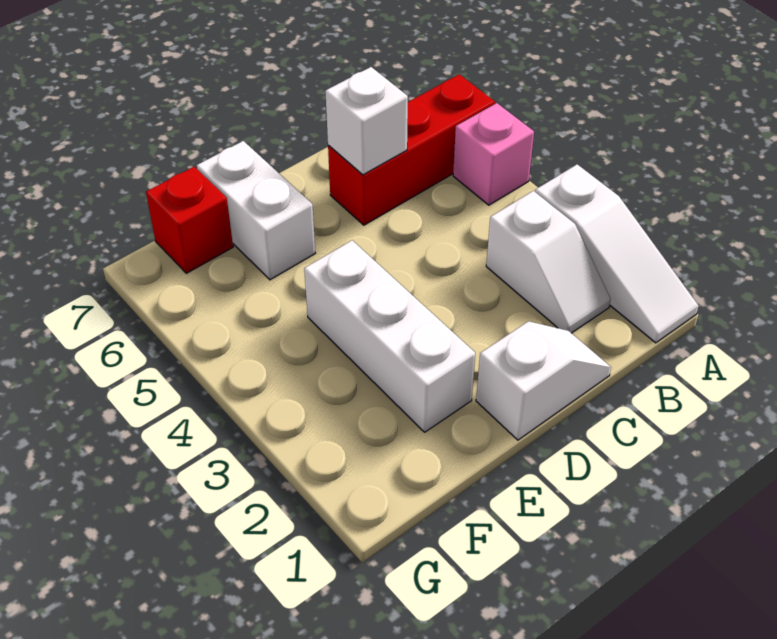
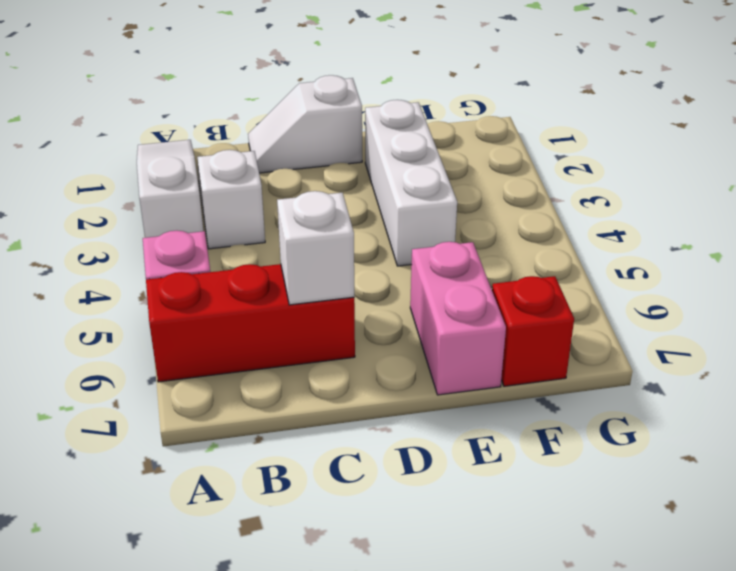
white 1x2 brick [197,141,315,280] -> pink 1x2 brick [410,242,506,395]

